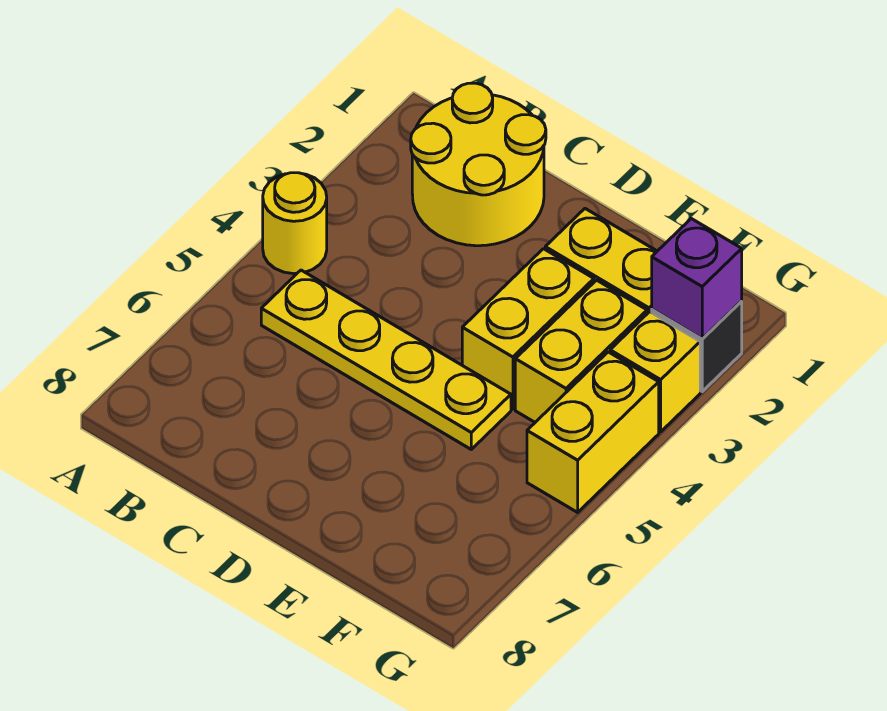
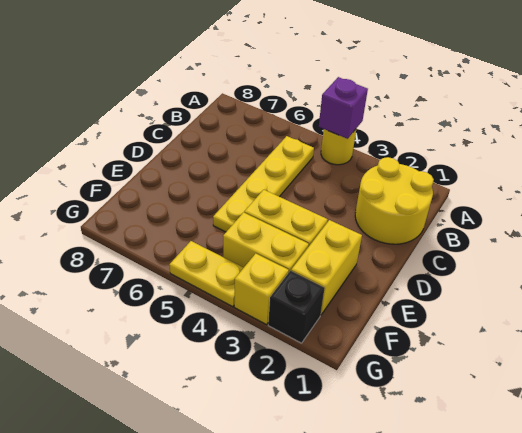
purple 1x1 brick [652,219,742,339] -> purple 1x1 brick moved to [319,77,368,139]
yellow 1x2 brick [527,352,659,512] -> yellow 1x2 plate [169,241,243,307]

